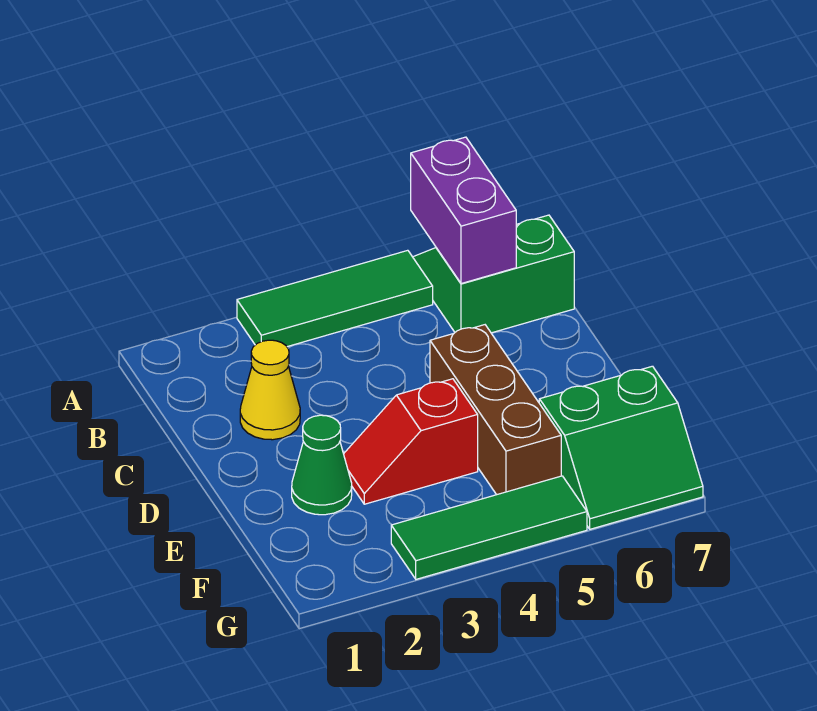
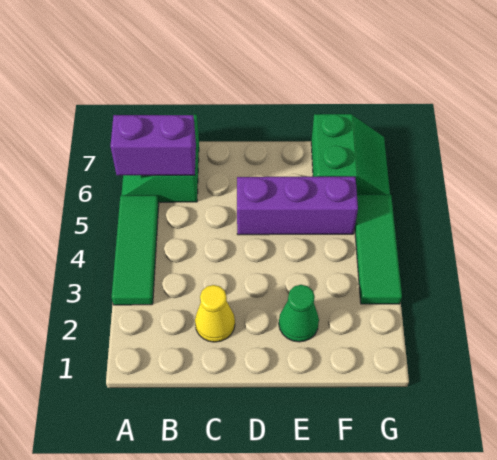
brown 1x3 brick [430,325,561,495] -> purple 1x3 brick [237,177,358,235]
red 1x2 slope [344,379,478,504] -> none

